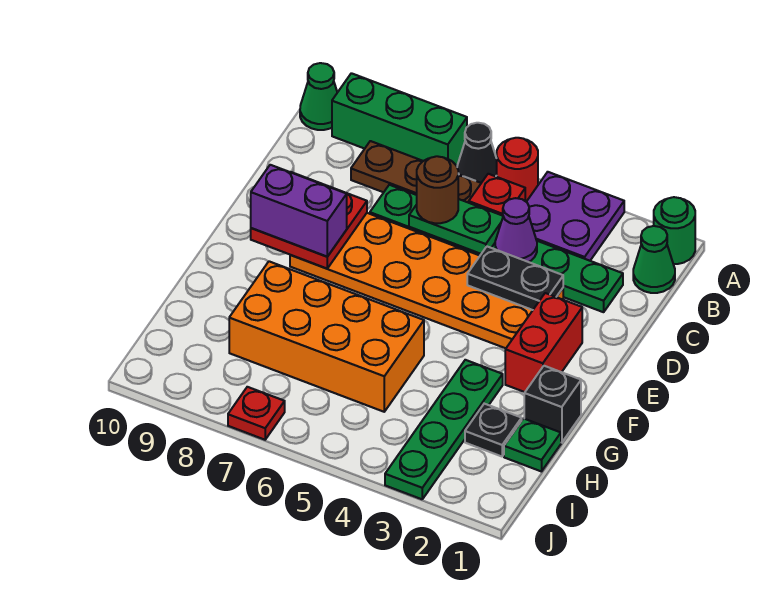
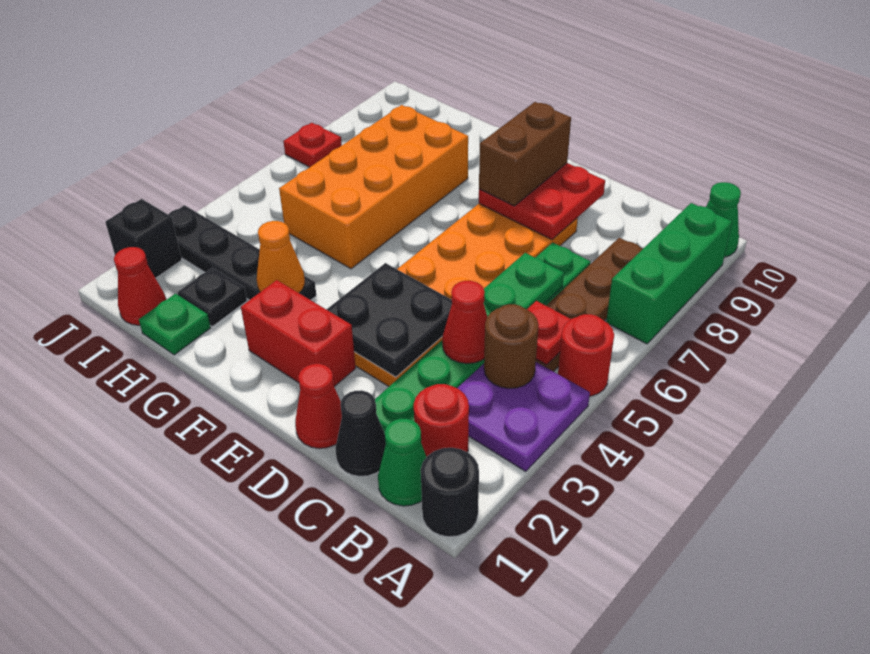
green 1x1 round brick [654,197,695,264] -> black 1x1 round brick [421,448,479,537]
black 1x1 cone [457,123,497,183] -> black 1x1 cone moved to [336,390,386,477]
none -> red 1x1 round brick [414,384,469,457]
purple 1x1 cone [495,198,537,262] -> red 1x1 cone [442,281,487,364]
brown 1x1 round brick [417,156,458,223] -> brown 1x1 round brick moved to [484,304,538,389]
none -> red 1x1 cone [295,364,342,448]
black 1x2 plate [467,247,563,310] -> black 2x2 plate [326,263,452,377]
purple 1x2 brick [251,165,347,257] -> brown 1x2 brick [479,102,571,206]
black 1x1 brick [524,366,581,443] -> black 1x1 brick moved to [105,199,182,278]
green 1x4 plate [385,360,503,499] -> black 1x4 plate [168,205,316,300]
none -> orange 1x1 cone [257,221,305,293]
none -> red 1x1 cone [114,247,166,325]

